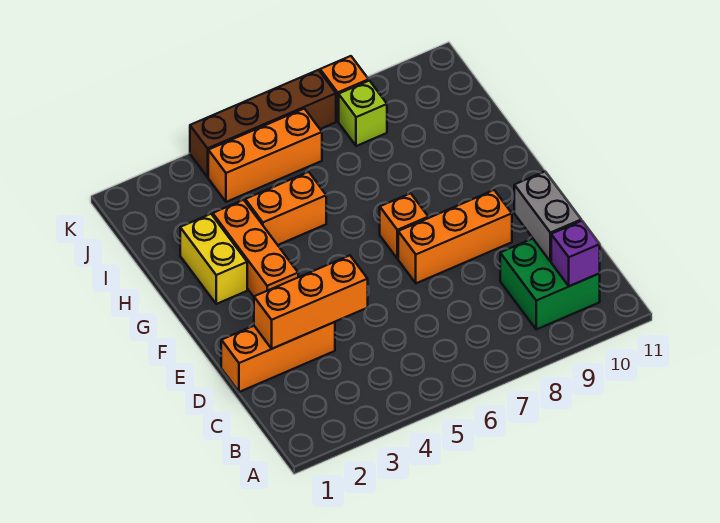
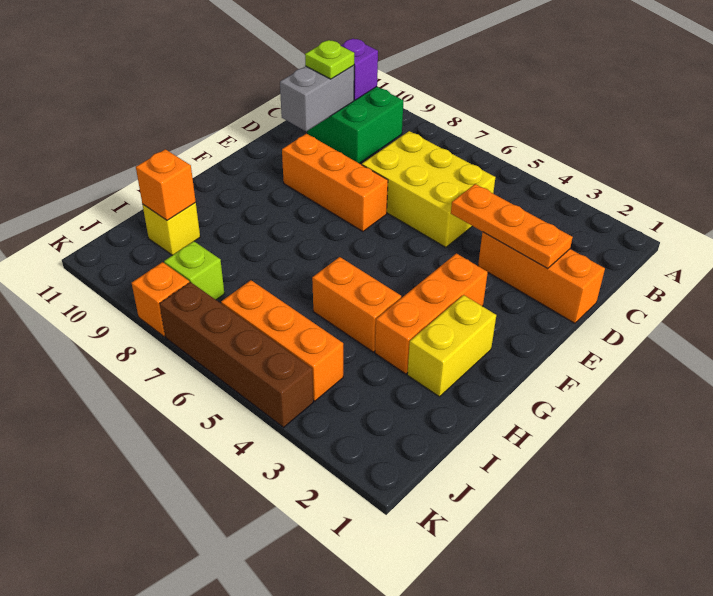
none -> yellow 2x3 brick [362,131,495,247]
none -> lime 1x1 plate [305,40,354,79]
orange 1x3 brick [254,255,368,349] -> orange 1x3 plate [451,184,573,268]
orange 1x1 brick [380,193,428,259] -> orange 1x1 brick moved to [136,149,196,220]
none -> yellow 1x1 brick [142,203,200,255]

